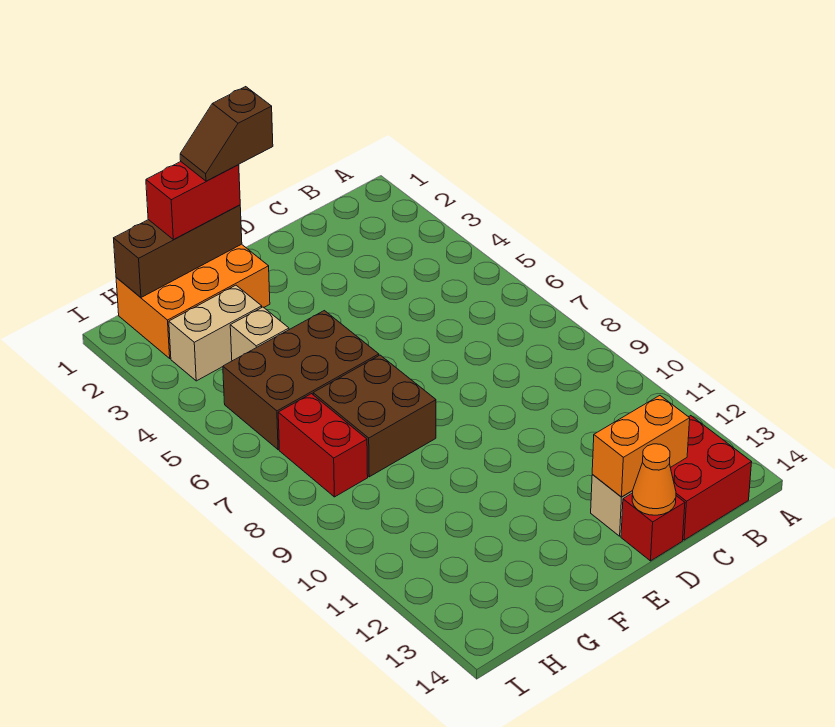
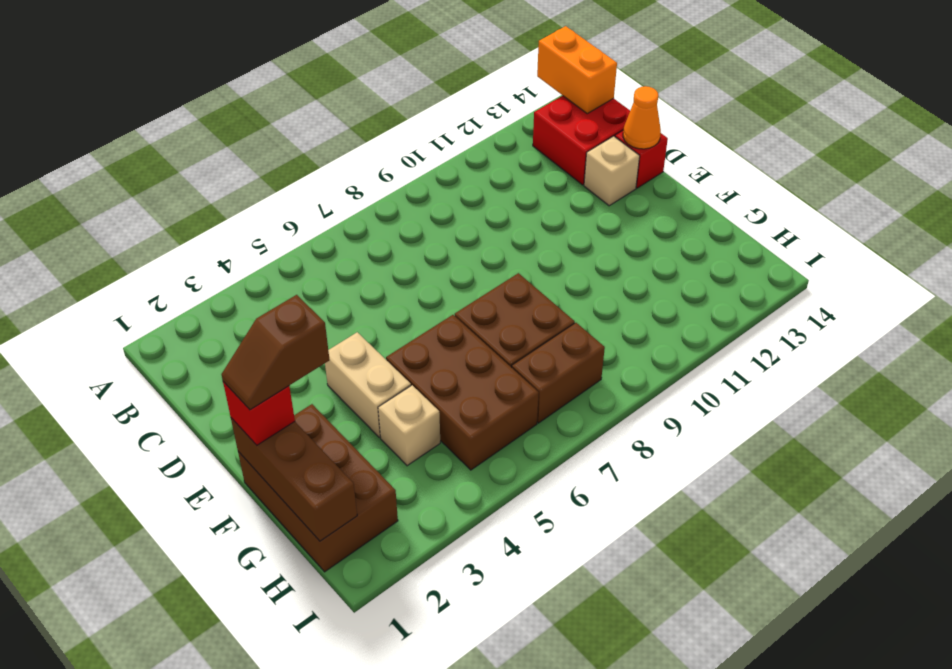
orange 1x2 brick [592,396,690,497] -> orange 1x2 brick moved to [537,26,617,114]
brown 1x2 slope [180,87,273,181] -> brown 1x2 slope turned to [222,295,329,410]
orange 2x3 brick [116,244,270,358] -> brown 2x3 brick [238,404,398,572]
red 1x2 brick [146,162,240,240] -> red 1x1 brick [223,382,295,445]
tan 1x2 brick [169,285,262,381] -> tan 1x2 brick moved to [325,332,411,438]
red 1x2 brick [278,394,368,497] -> brown 1x2 brick [512,323,605,423]

